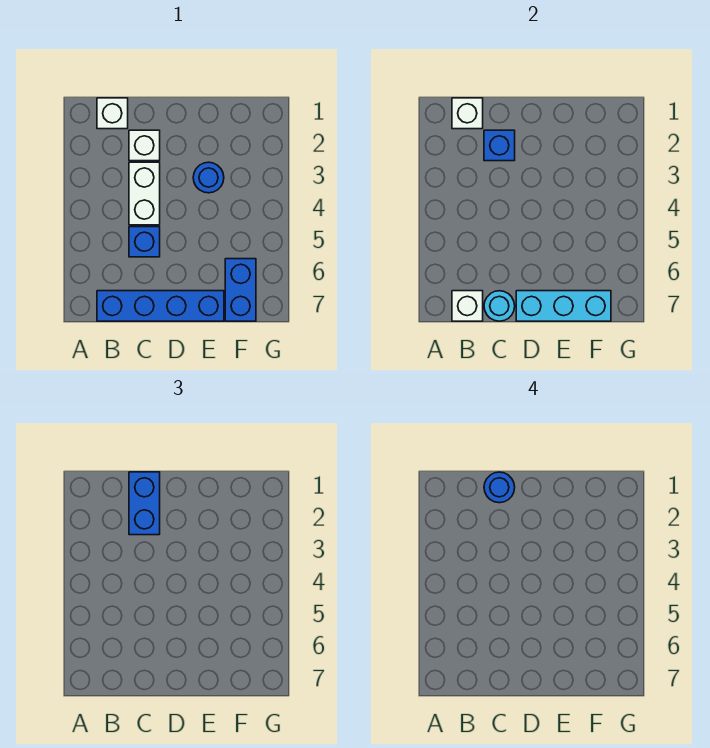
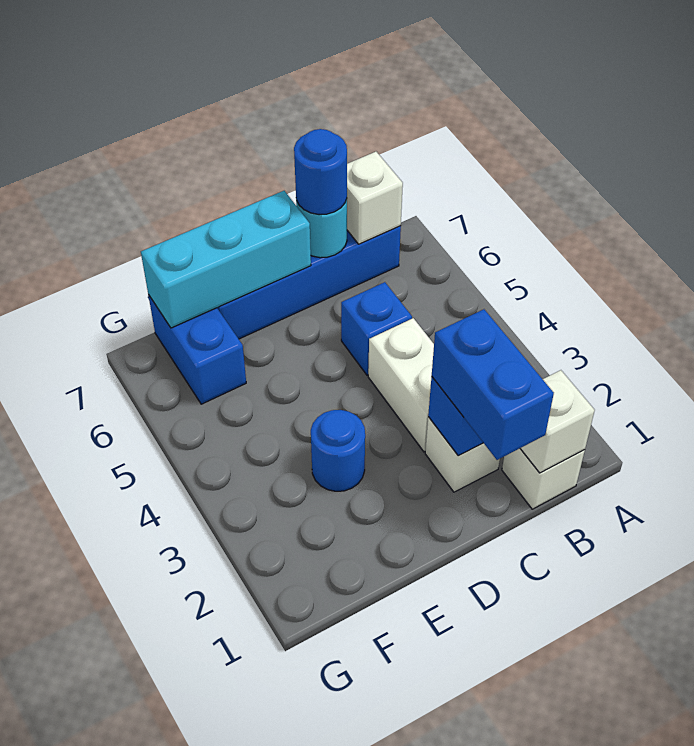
blue 1x1 round brick [484,472,515,503] -> blue 1x1 round brick moved to [294,129,347,215]

